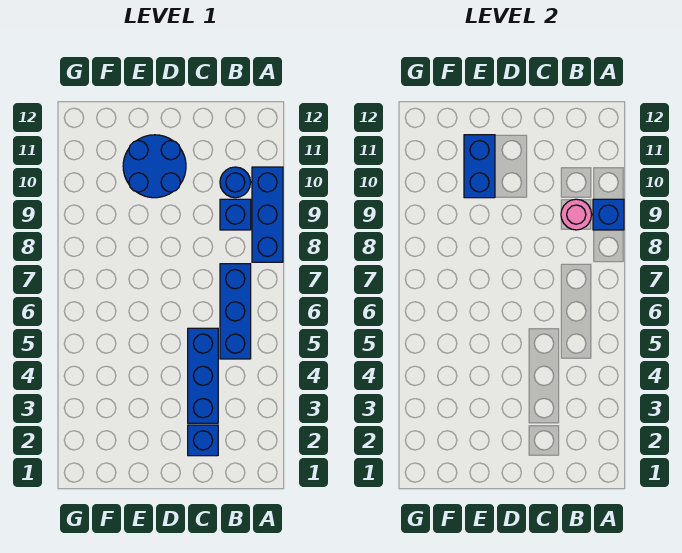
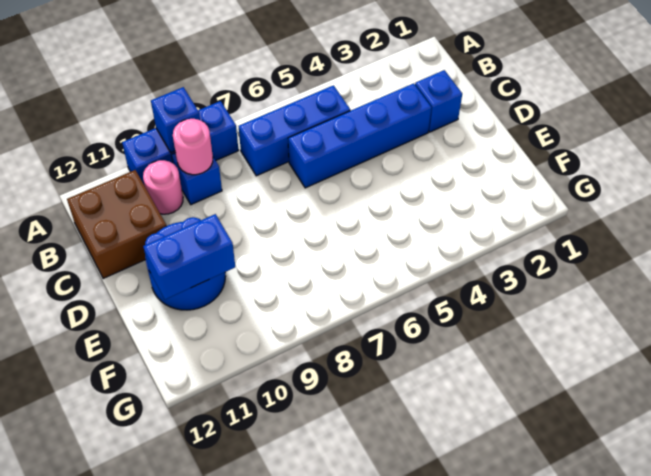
blue 1x1 round brick [220,167,251,198] -> pink 1x1 round brick [143,160,183,214]
none -> brown 2x2 brick [67,170,166,279]
blue 1x3 brick [188,328,218,423] -> blue 1x4 brick [288,83,432,188]

